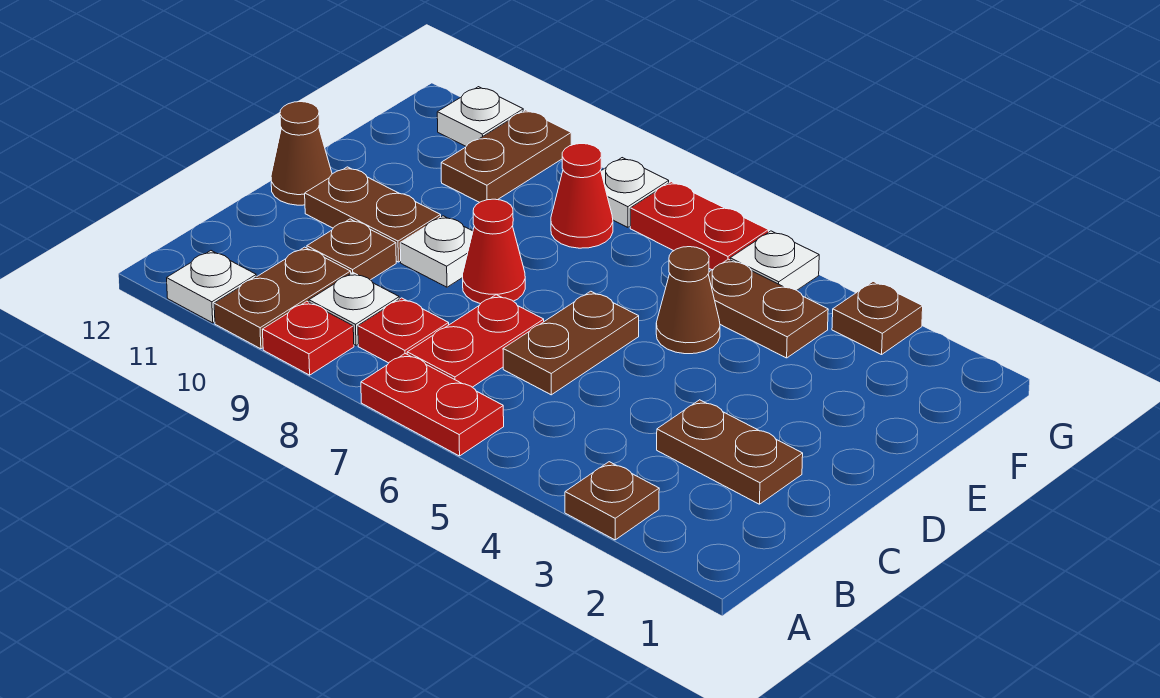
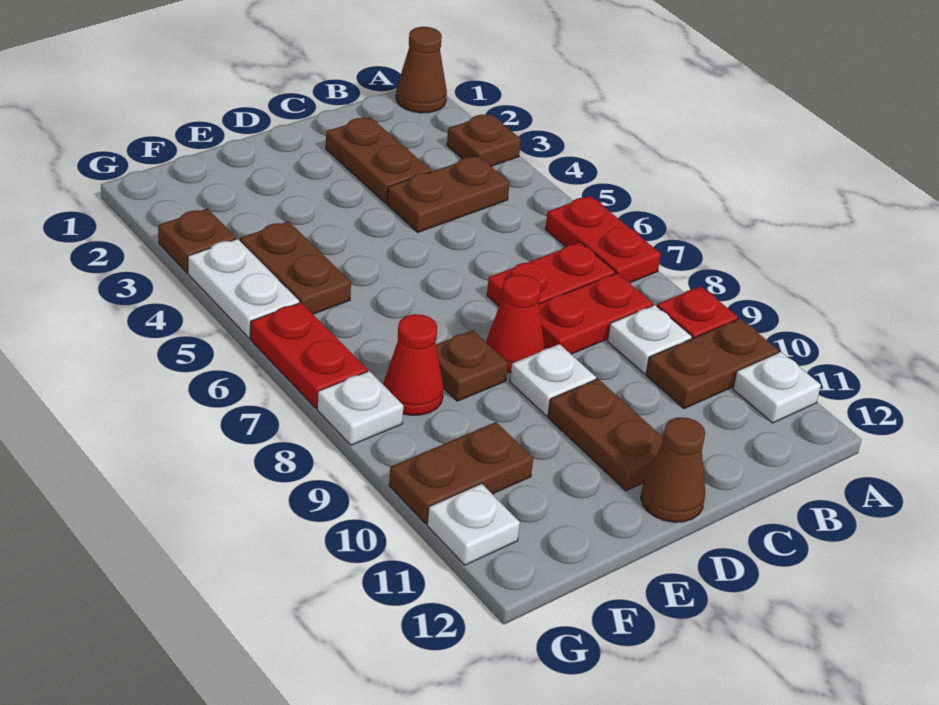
red 1x1 plate [358,298,449,363] -> red 1x2 plate [539,273,653,354]
brown 1x2 plate [503,291,639,395] -> brown 1x2 plate moved to [387,156,510,232]
brown 1x1 plate [307,219,396,280] -> brown 1x1 plate moved to [436,330,508,401]
brown 1x1 cone [656,247,720,354] -> brown 1x1 cone moved to [396,27,447,113]
white 1x1 plate [730,231,819,290] -> white 1x2 plate [188,239,300,338]

